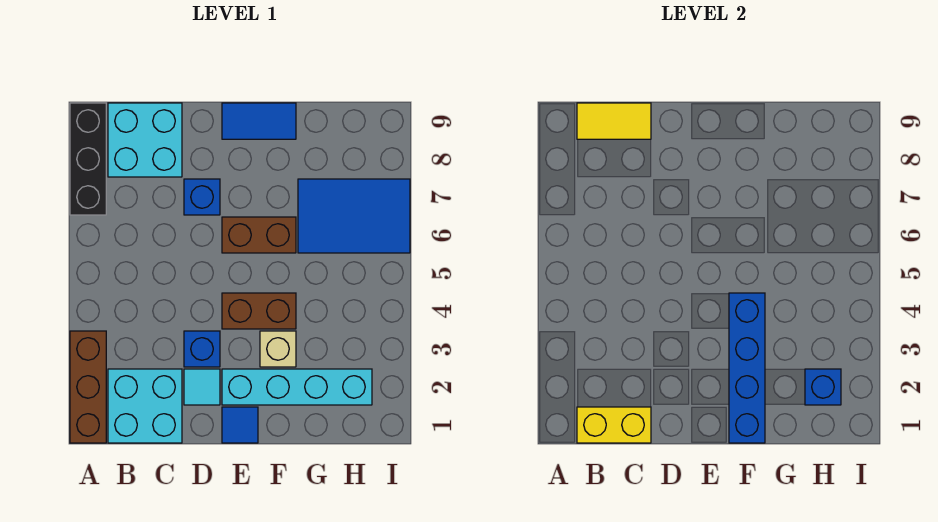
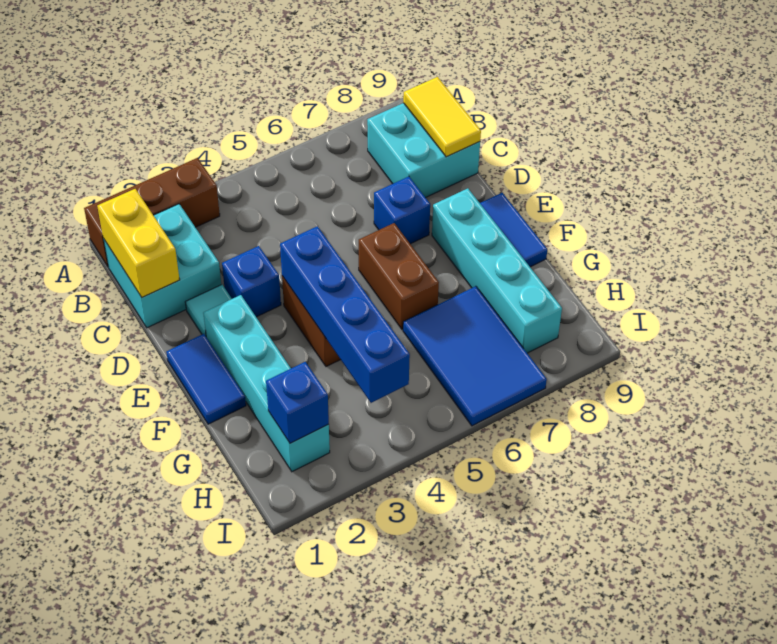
black 1x3 brick [70,103,106,215] -> none
blue 1x1 tile [222,407,258,443] -> blue 1x2 tile [166,334,246,424]
none -> cyan 1x4 brick [432,188,562,353]
blue 1x4 brick [729,293,765,443] -> blue 1x4 brick turned to [280,226,410,403]
tan 1x1 brick [260,331,296,367] -> none

